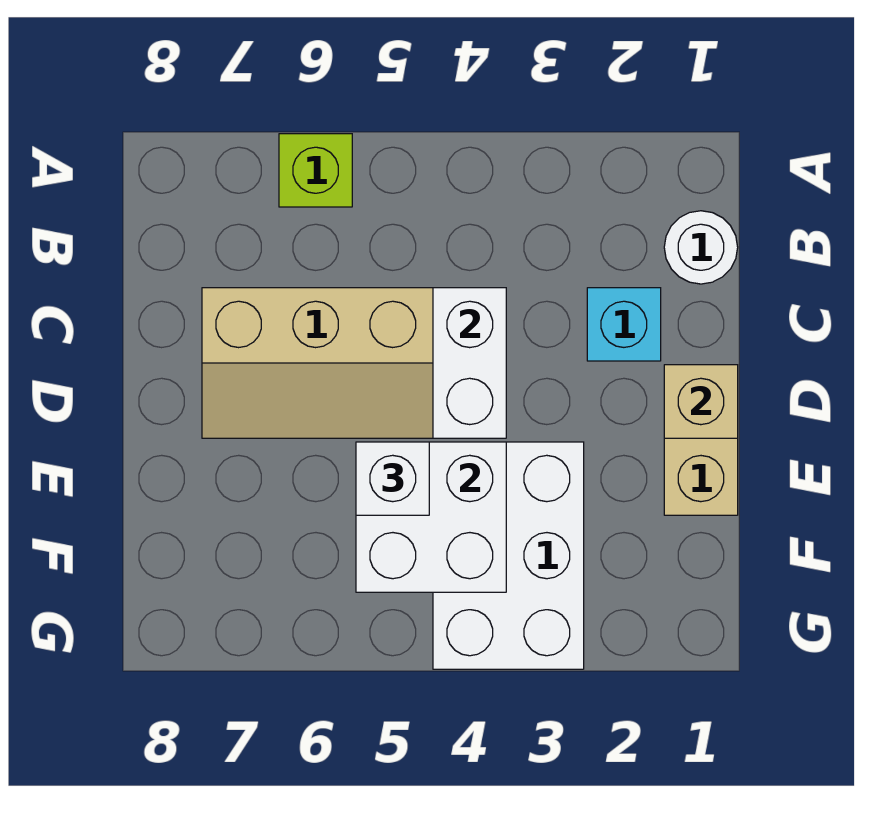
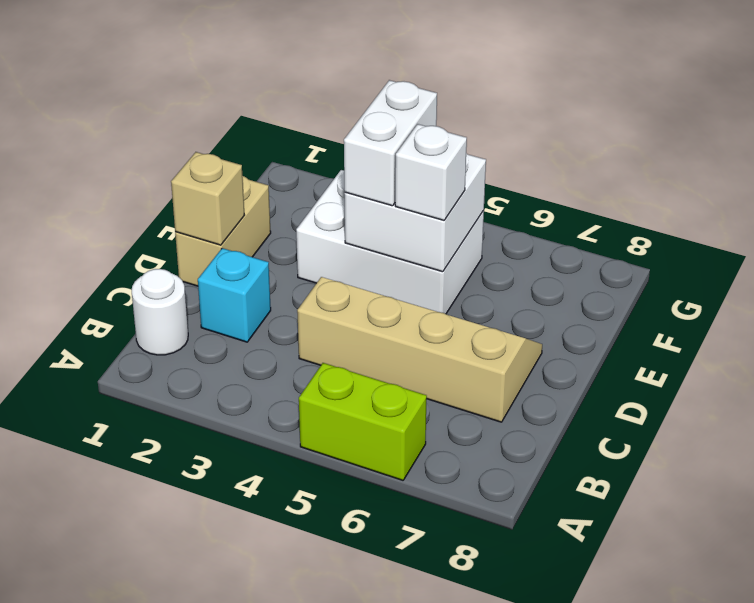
lime 1x1 brick [279,134,352,207] -> lime 1x2 brick [299,363,427,480]
white 1x2 brick [433,288,506,438] -> white 1x2 brick moved to [344,80,437,206]
white 2x3 brick [433,442,584,669] -> white 2x3 brick turned to [296,170,484,314]

